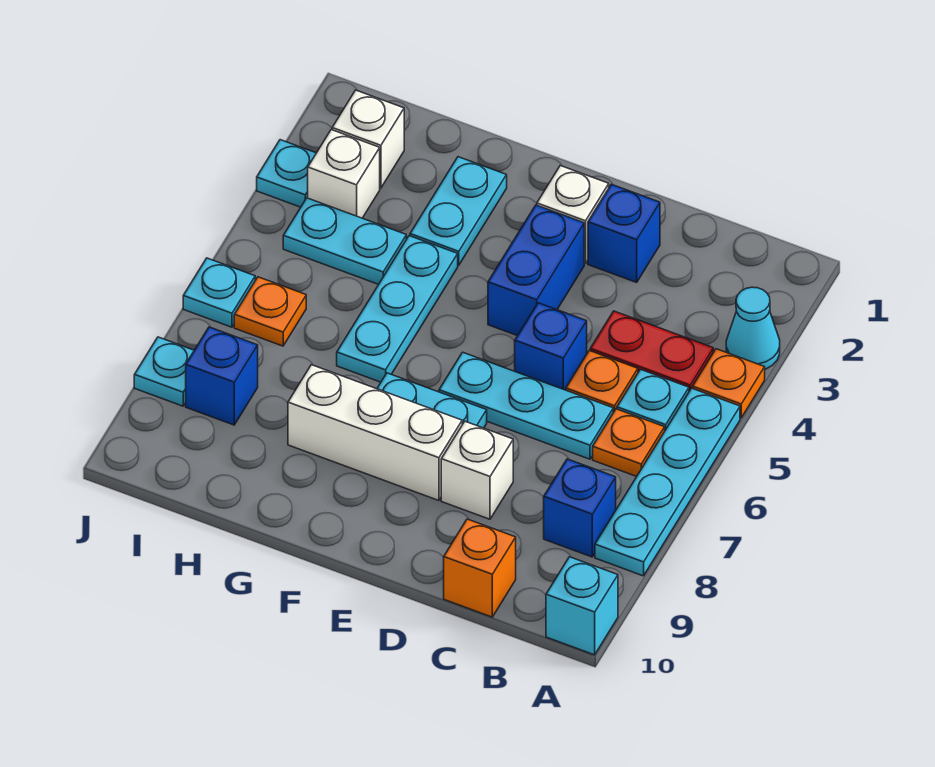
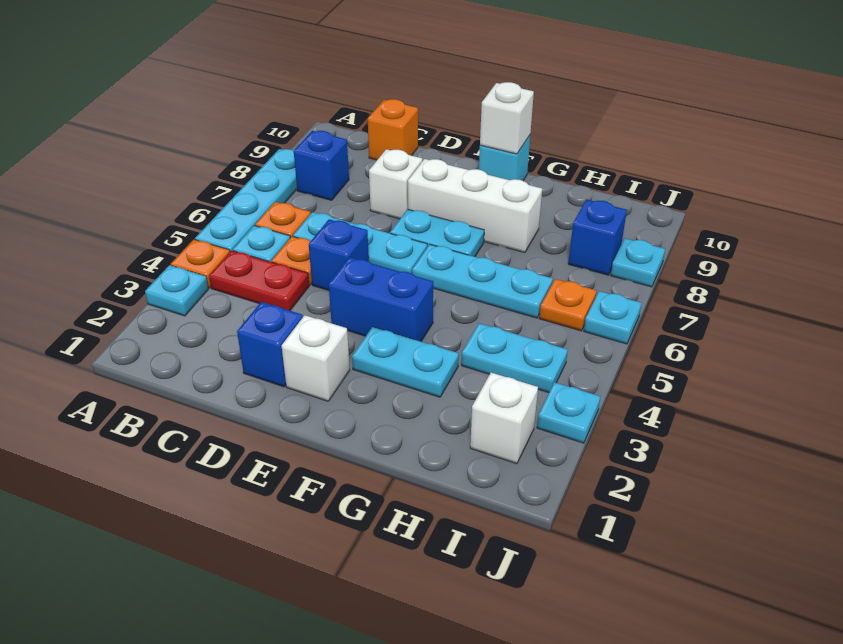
cyan 1x1 cone [726,287,780,369] -> cyan 1x1 plate [145,265,208,316]
cyan 1x1 brick [546,557,618,655] -> cyan 1x1 brick moved to [479,136,530,181]
blue 1x2 brick [488,205,584,336] -> blue 1x2 brick turned to [329,257,433,341]
cyan 1x2 plate [410,157,507,265] -> cyan 1x2 plate turned to [352,327,459,397]
cyan 1x3 plate [337,236,458,382] -> cyan 1x3 plate turned to [412,244,553,318]
white 1x1 brick [308,130,380,218] -> white 1x1 brick moved to [480,82,534,154]

